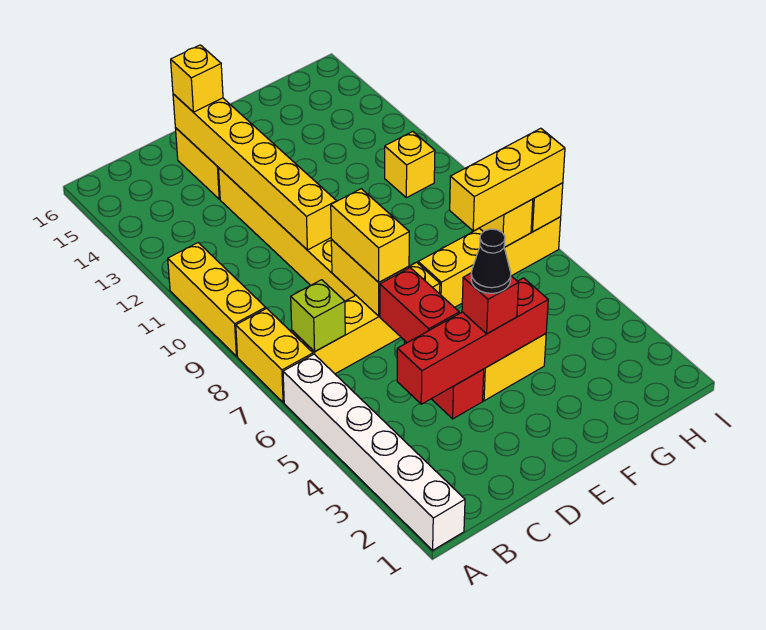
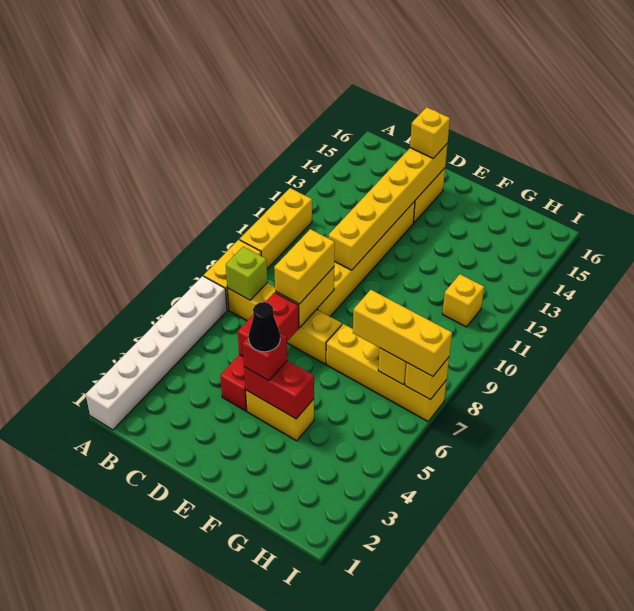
red 1x4 brick [397,278,548,404] -> red 1x2 brick [244,361,314,419]

